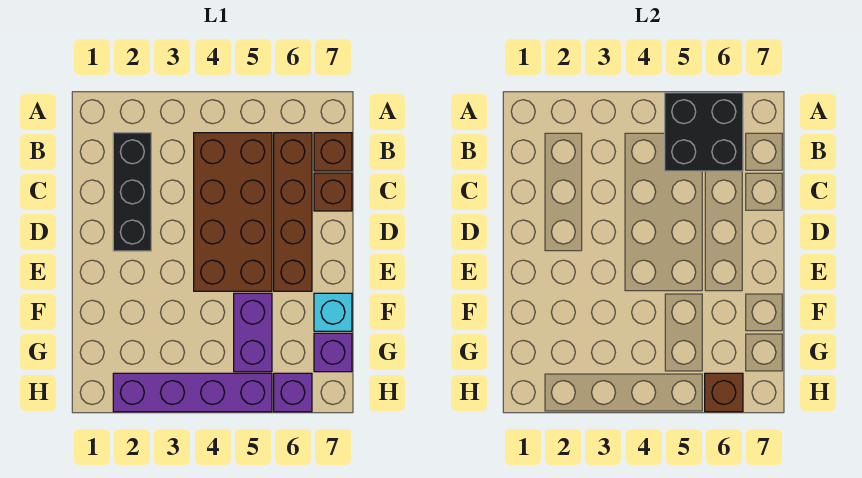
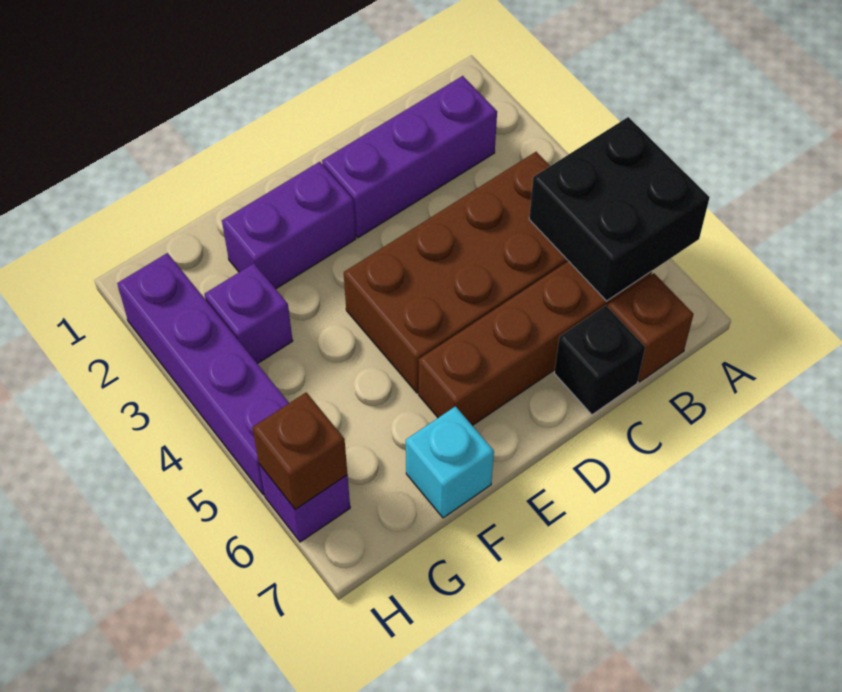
black 1x3 brick [113,133,151,251] -> purple 1x3 brick [322,76,497,238]
brown 1x1 brick [314,173,352,211] -> black 1x1 brick [554,306,645,415]
purple 1x2 brick [234,293,272,372] -> purple 1x2 brick moved to [222,162,356,289]
purple 1x1 brick [314,333,352,372] -> purple 1x1 brick moved to [205,264,293,364]

